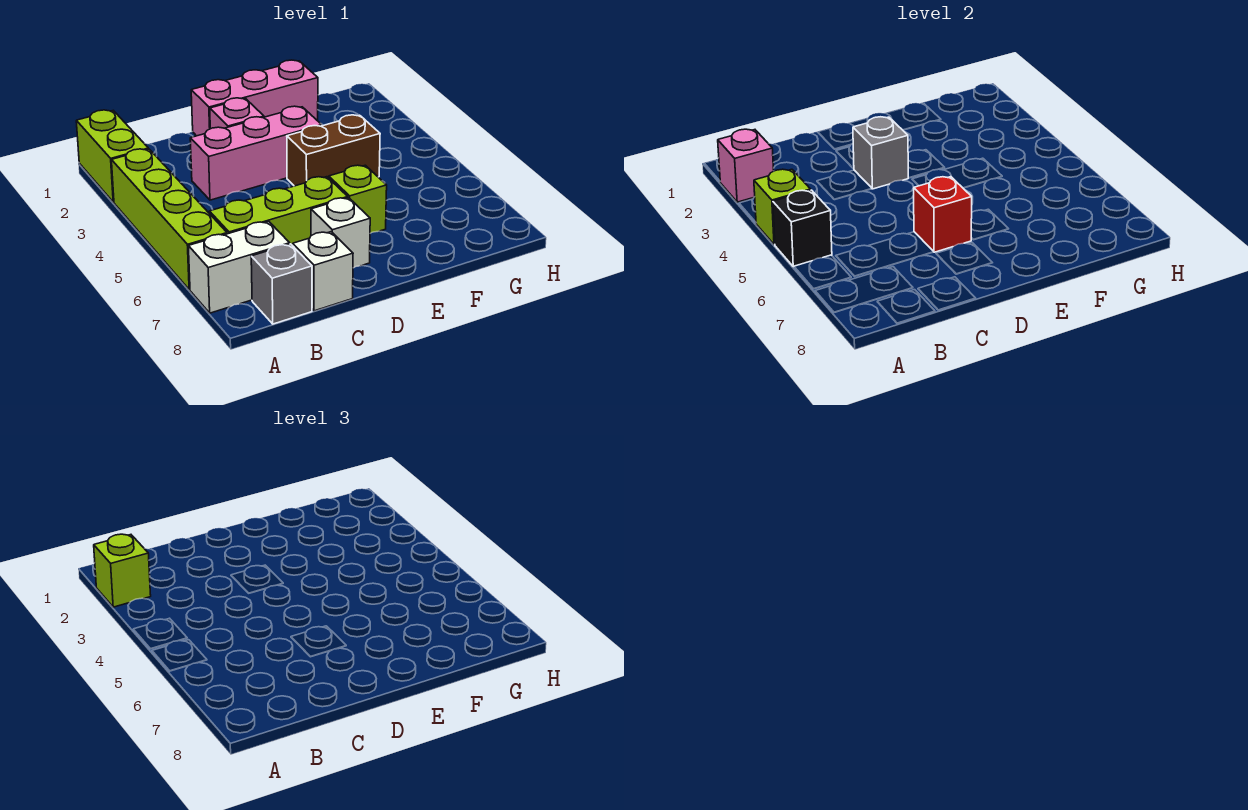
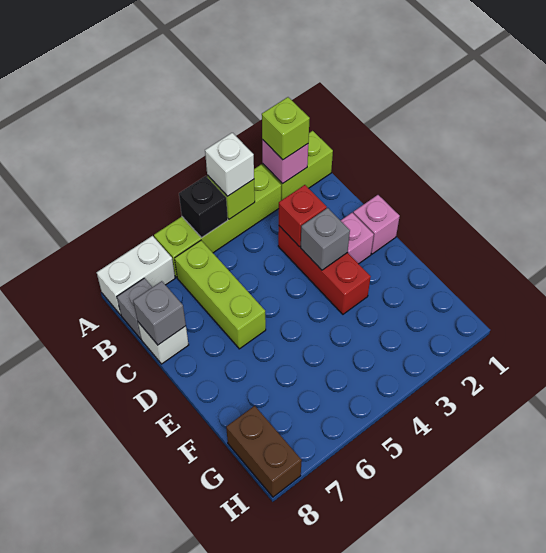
white 1x2 brick [188,222,290,313] -> white 1x2 brick turned to [97,236,175,315]
pink 1x3 brick [190,106,322,200] -> red 1x3 brick [278,226,371,314]
none -> grey 1x1 brick [133,281,186,345]
pink 1x3 brick [191,60,318,136] -> pink 1x1 brick [353,195,400,254]
red 1x1 brick [914,177,972,252] -> red 1x1 brick moved to [279,185,327,247]
white 1x1 brick [311,198,370,268] -> white 1x1 brick moved to [205,133,254,196]
brown 1x2 brick [287,115,380,186] -> brown 1x2 brick moved to [226,406,302,497]
lime 1x1 brick [329,165,387,233] -> none

